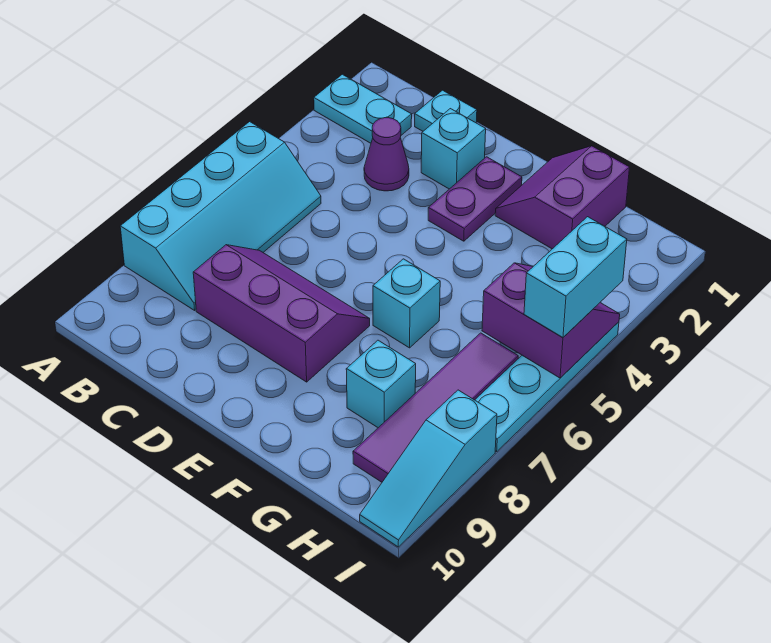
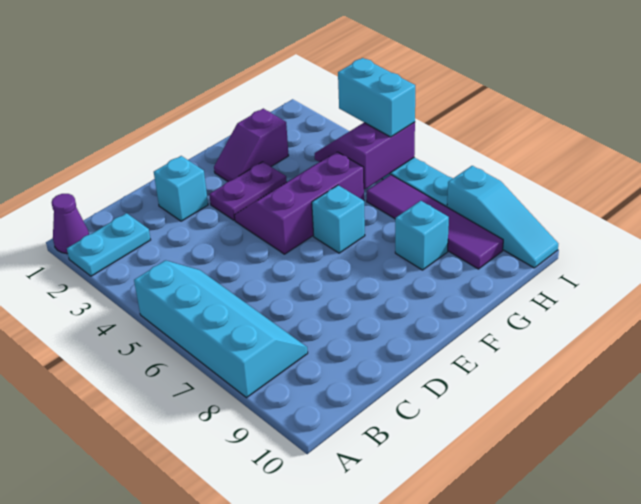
cyan 1x1 plate [415,90,477,131] -> none
purple 1x1 cone [364,118,409,191] -> purple 1x1 cone moved to [52,194,89,254]
purple 2x3 slope [193,245,370,382] -> purple 2x3 slope moved to [234,152,364,254]
purple 1x2 plate [428,157,522,241] -> purple 1x2 plate turned to [209,162,287,220]
purple 2x2 slope [495,146,630,249] -> purple 1x2 slope [214,109,289,182]

